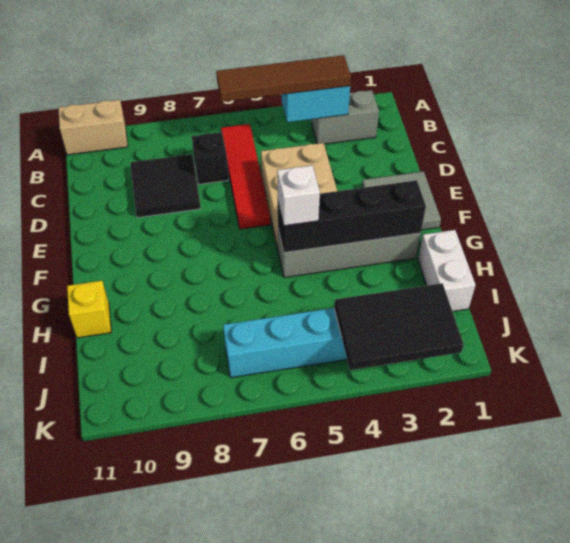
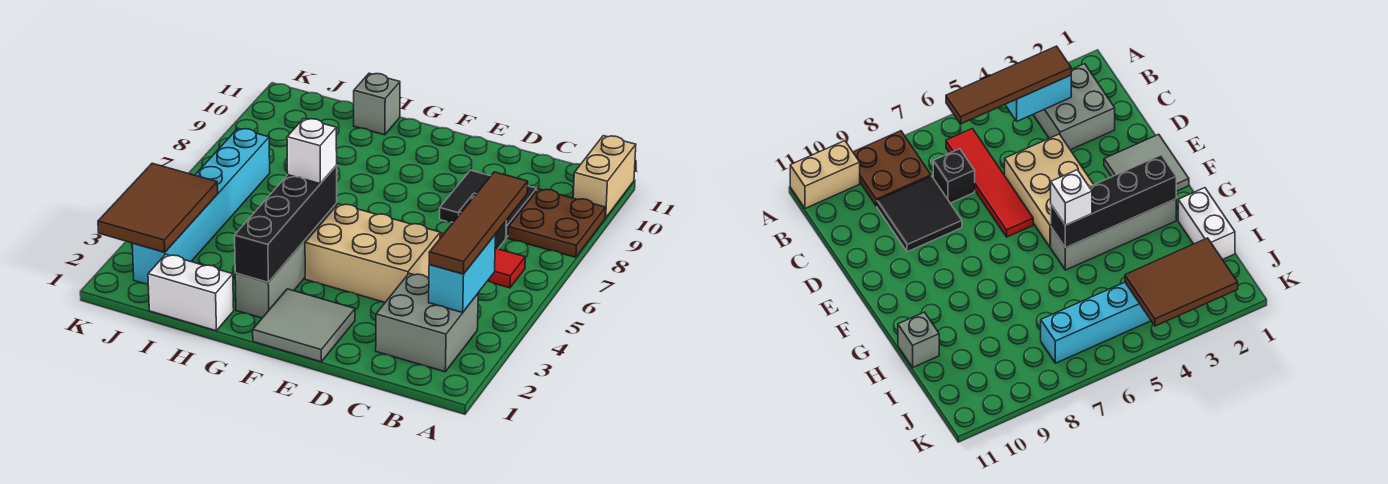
none -> brown 2x2 plate [508,189,606,257]
grey 1x2 brick [312,90,379,144] -> grey 2x2 brick [376,273,478,372]
yellow 1x1 brick [67,281,111,338] -> grey 1x1 brick [354,73,400,135]
black 2x3 tile [334,283,464,370] -> brown 2x3 tile [98,163,218,252]

